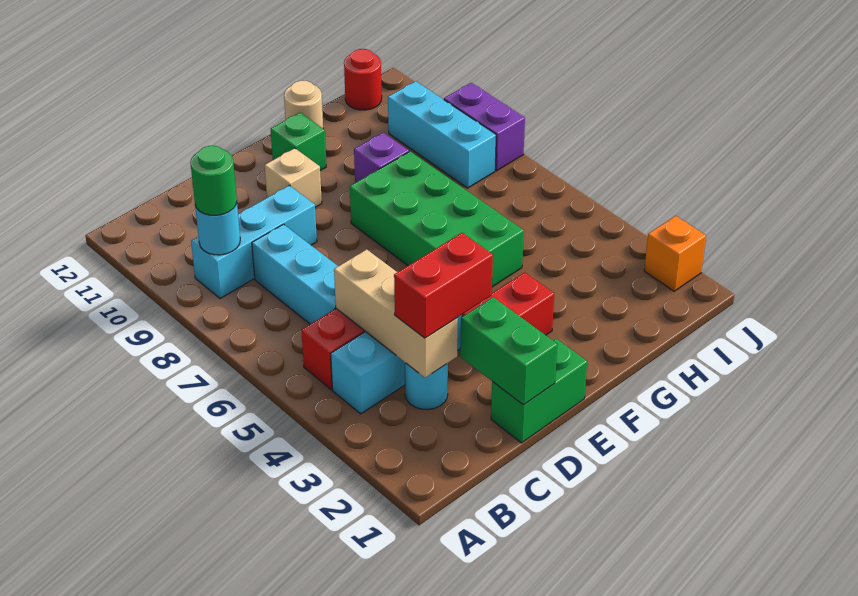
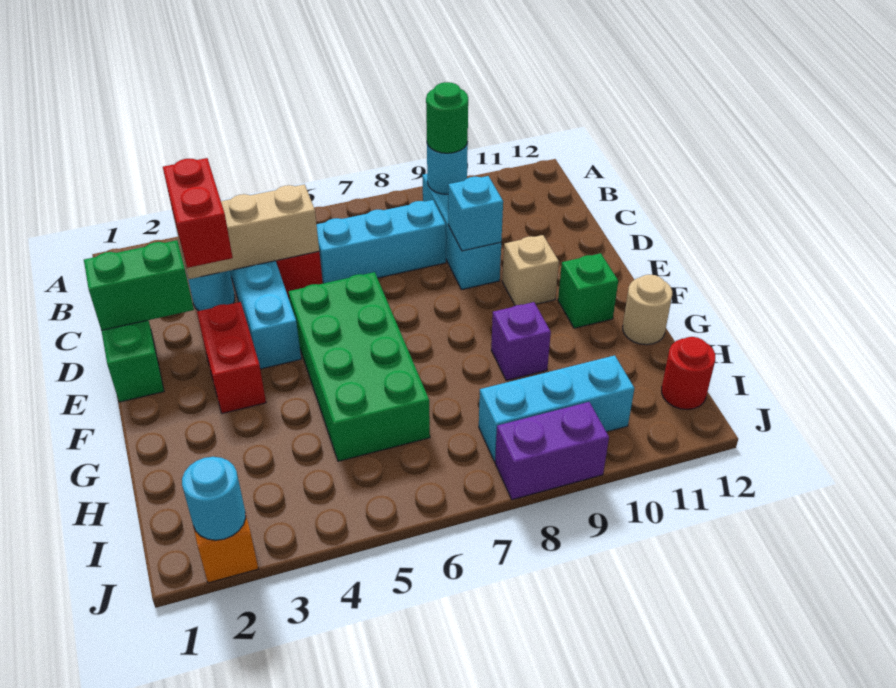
none -> cyan 1x1 brick [448,176,503,251]
green 2x4 brick [350,151,524,287] -> green 2x4 brick turned to [289,272,430,461]
none -> cyan 1x1 round brick [182,457,246,540]

